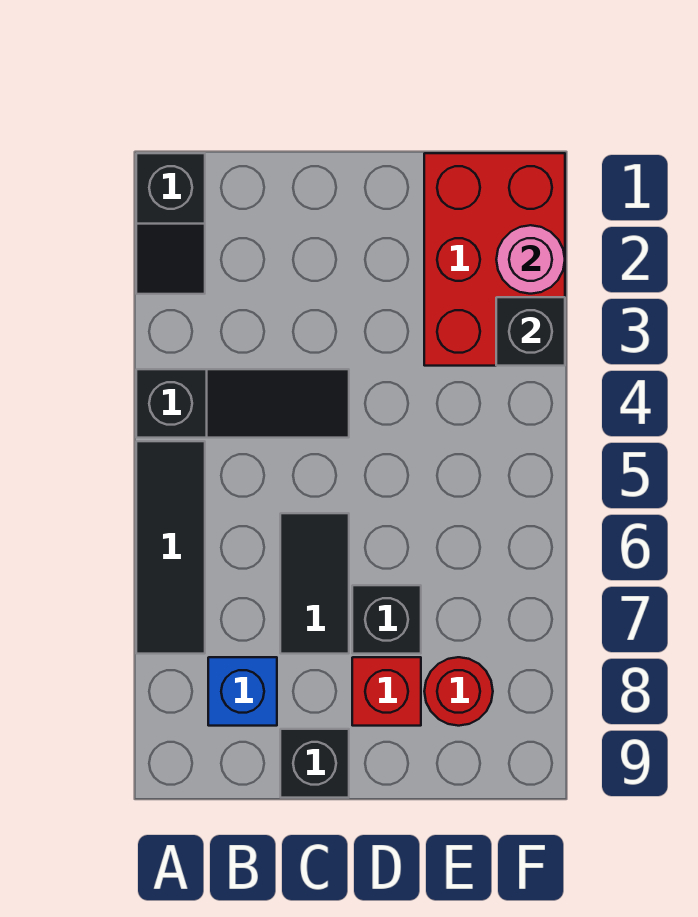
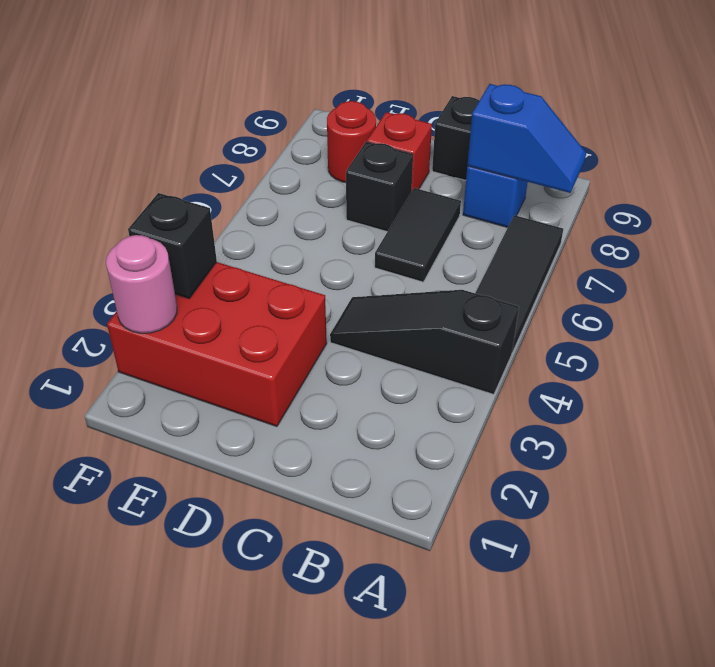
black 1x2 slope [136,153,205,294] -> none
none -> blue 1x2 slope [467,84,586,193]
red 2x3 brick [424,153,565,366] -> red 2x3 brick turned to [107,262,327,426]

